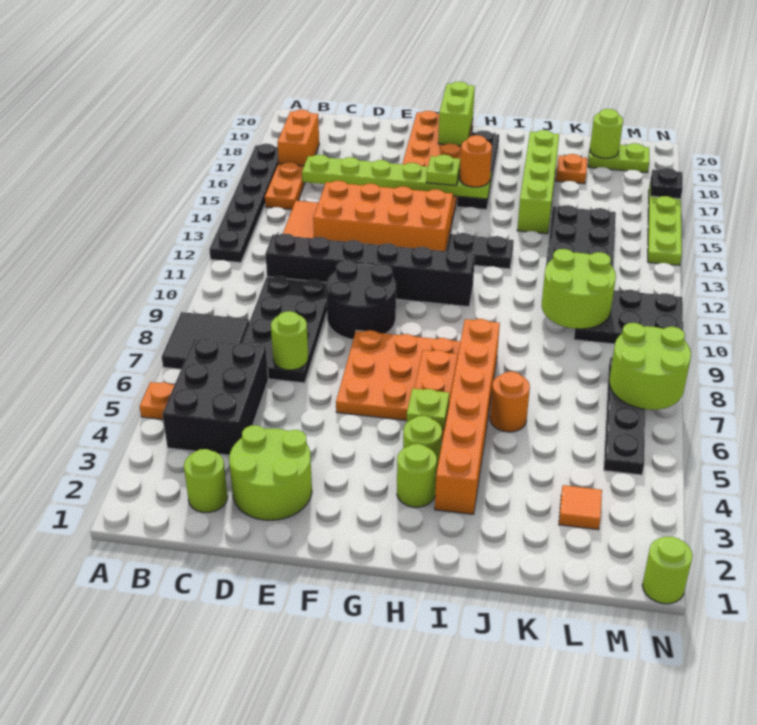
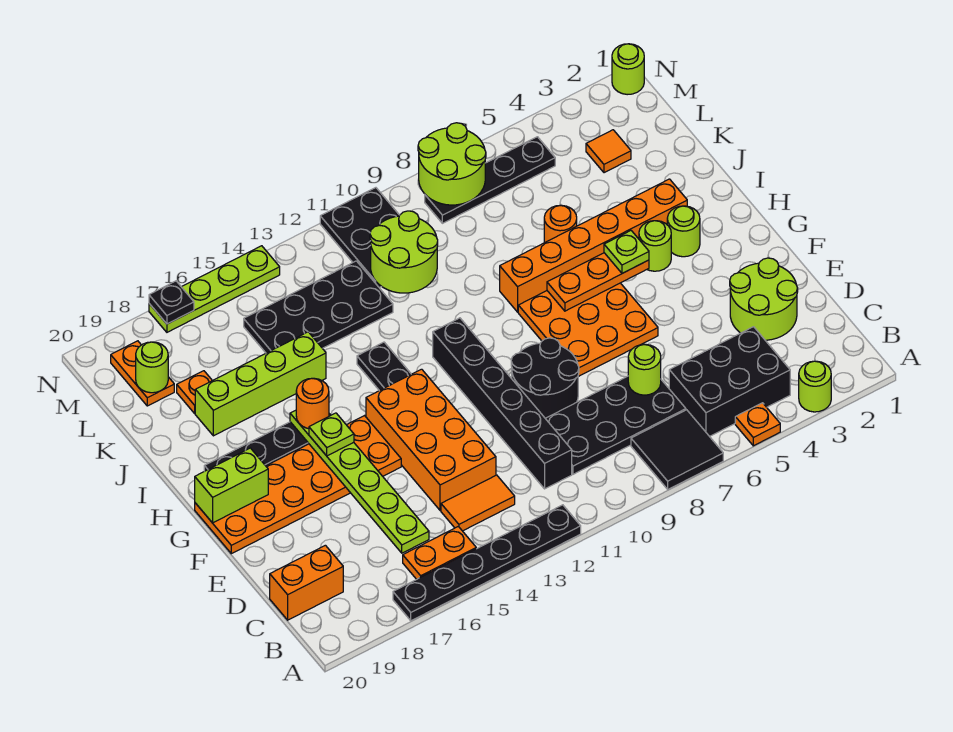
orange 1x2 brick [277,110,319,166] -> orange 1x2 brick moved to [270,545,343,620]
lime 1x1 round brick [184,449,228,512] -> lime 1x1 round brick moved to [799,361,831,412]
lime 1x2 plate [588,143,649,173] -> orange 1x2 plate [111,341,174,406]

